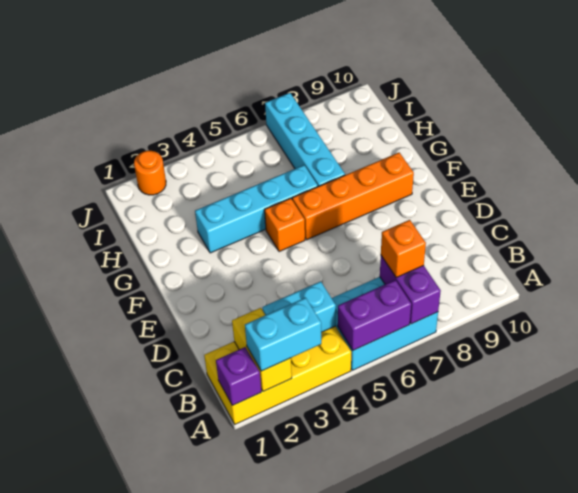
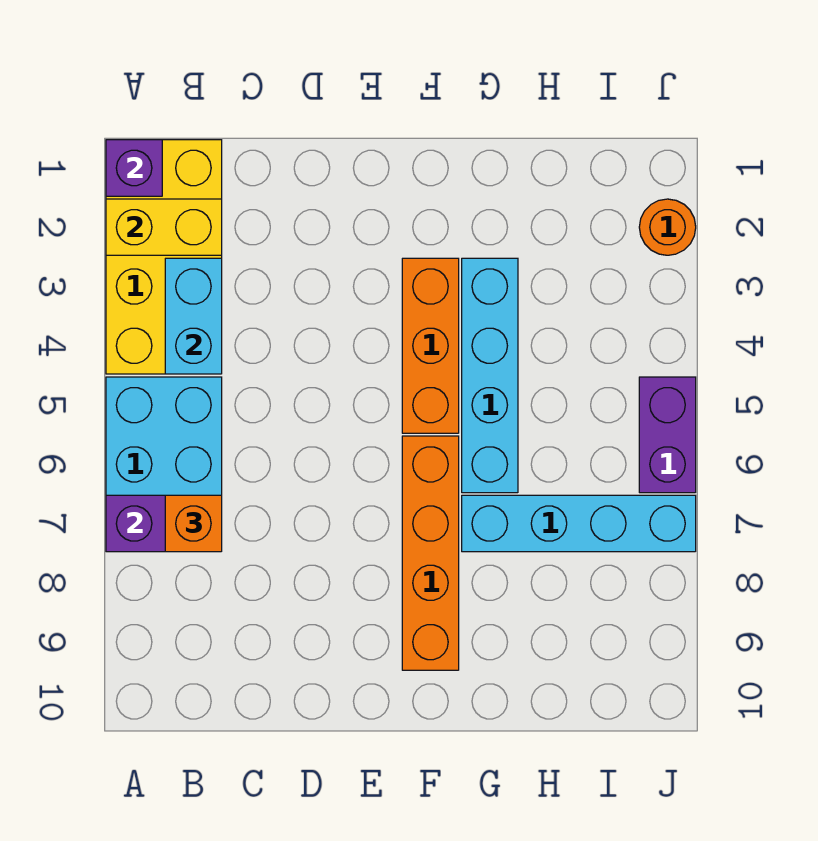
cyan 1x2 brick [245,298,321,371] -> none
purple 1x2 brick [338,280,411,350] -> purple 1x2 brick moved to [639,377,696,493]
orange 1x1 brick [265,198,305,252] -> orange 1x3 brick [402,258,459,433]

